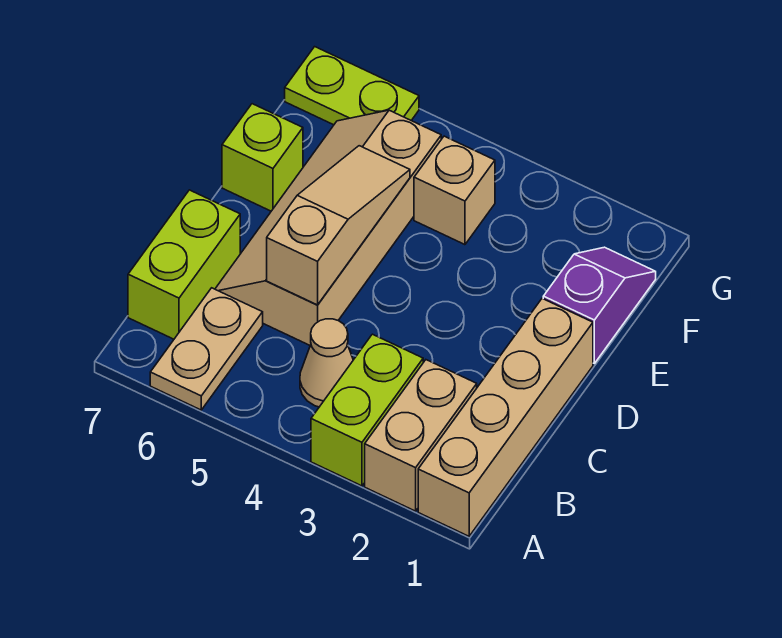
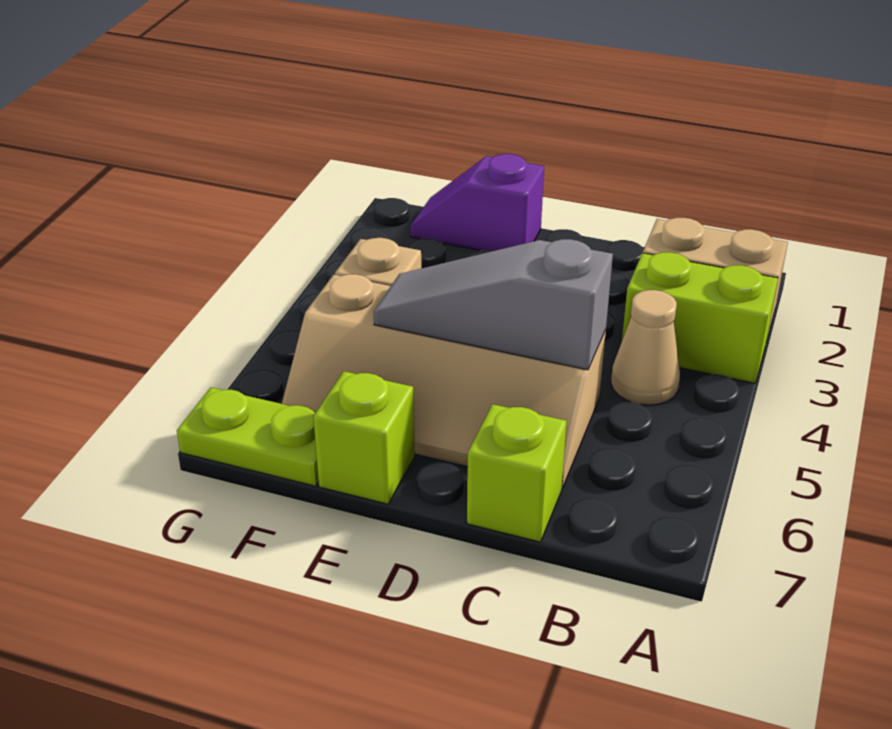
tan 1x4 brick [418,298,593,536] -> none
tan 1x2 plate [150,288,263,410] -> none
lime 1x2 brick [128,190,240,339] -> lime 1x1 brick [467,404,566,542]
tan 1x3 slope [267,146,410,305] -> grey 1x3 slope [374,239,613,370]
lime 1x2 plate [285,47,419,125] -> lime 1x2 plate turned to [177,388,319,486]

